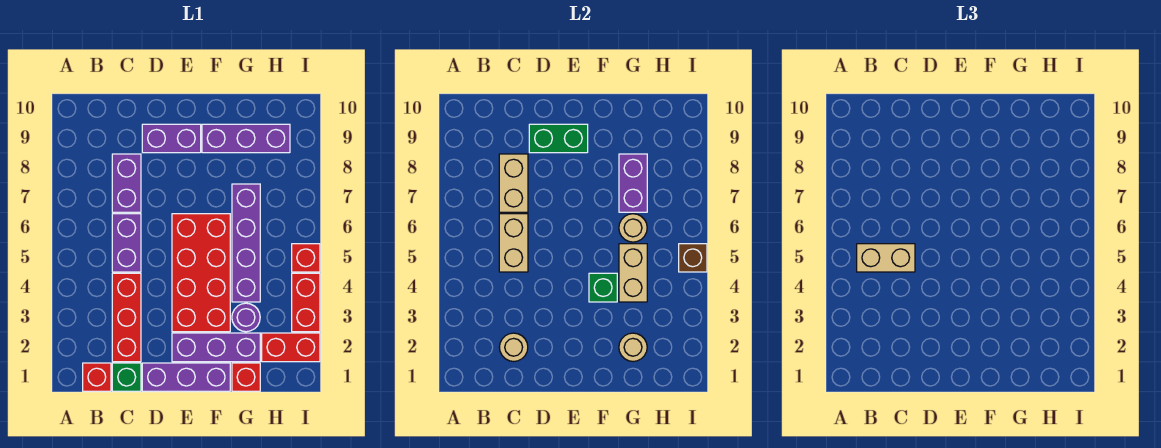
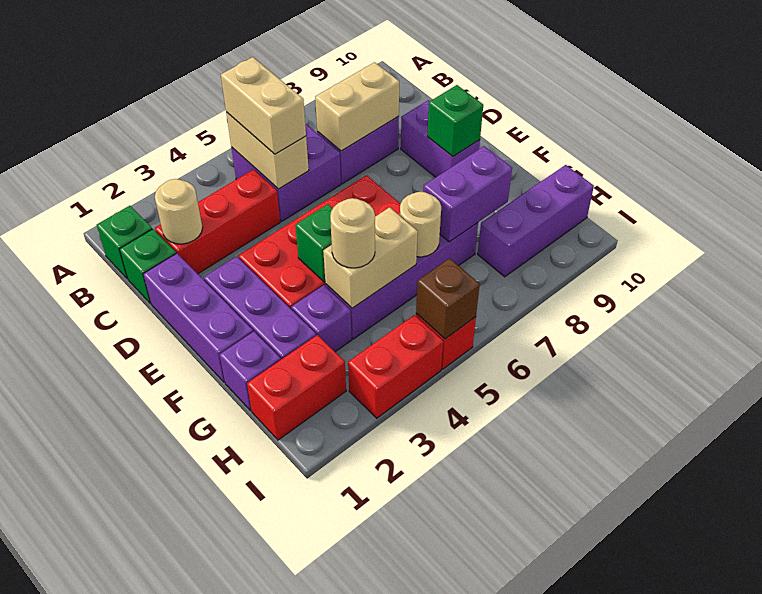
red 1x1 brick [83,363,111,391] -> green 1x1 brick [97,206,152,279]
purple 1x2 brick [112,214,141,272] -> purple 2x2 brick [231,124,341,221]
tan 1x2 brick [499,214,528,272] -> tan 1x2 brick turned to [226,112,309,189]
green 1x2 brick [529,124,588,153] -> green 1x1 brick [427,85,483,157]
purple 1x3 brick [202,124,290,153] -> purple 1x3 brick turned to [478,165,594,277]
red 1x1 brick [232,363,260,391] -> purple 1x1 brick [220,331,281,411]
tan 1x1 round brick [619,333,647,361] -> tan 1x1 round brick moved to [330,198,375,268]
purple 1x1 round brick [232,303,260,332] -> purple 1x1 brick [291,285,352,352]
red 1x2 brick [262,333,320,362] -> red 1x2 brick turned to [247,335,346,440]

